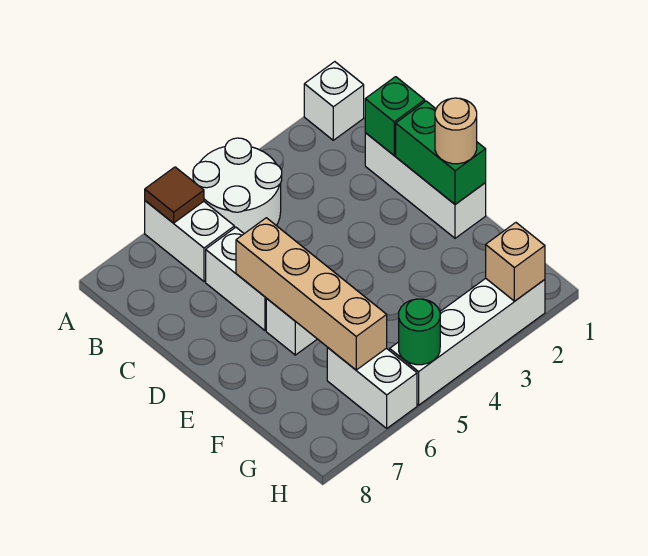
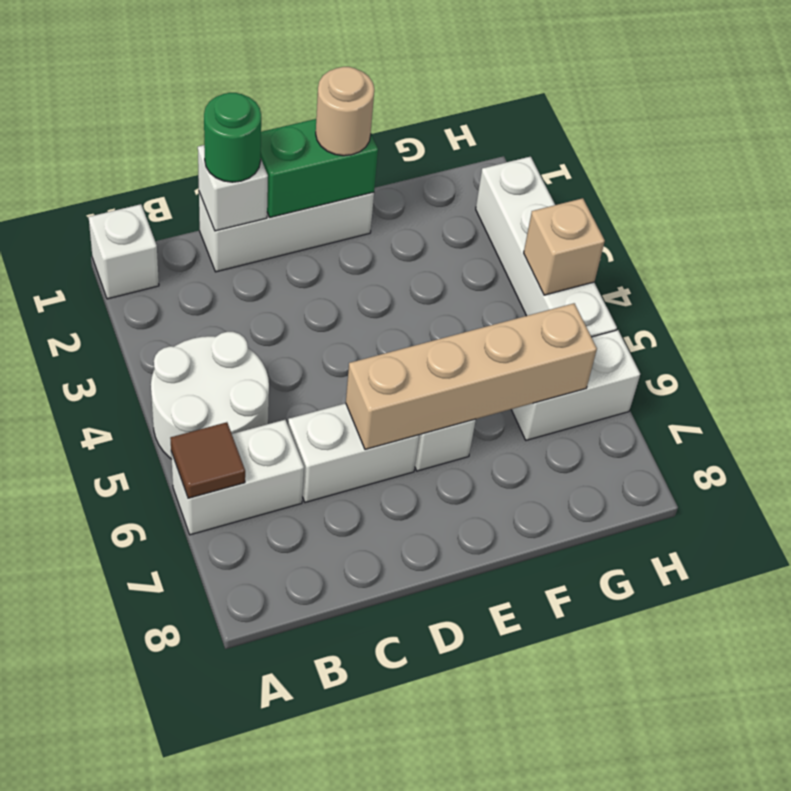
green 1x1 brick [365,77,425,155] -> white 1x1 brick [198,145,268,231]
tan 1x1 brick [486,223,545,301] -> tan 1x1 brick moved to [524,198,605,295]
green 1x1 round brick [399,299,440,365] -> green 1x1 round brick moved to [204,93,261,182]

